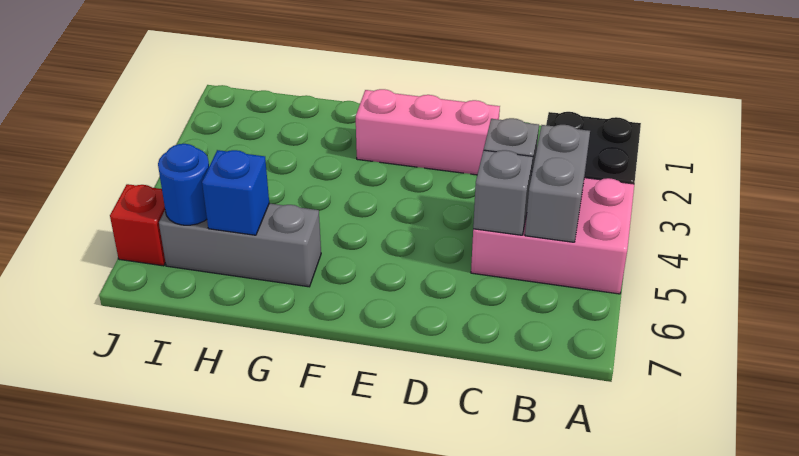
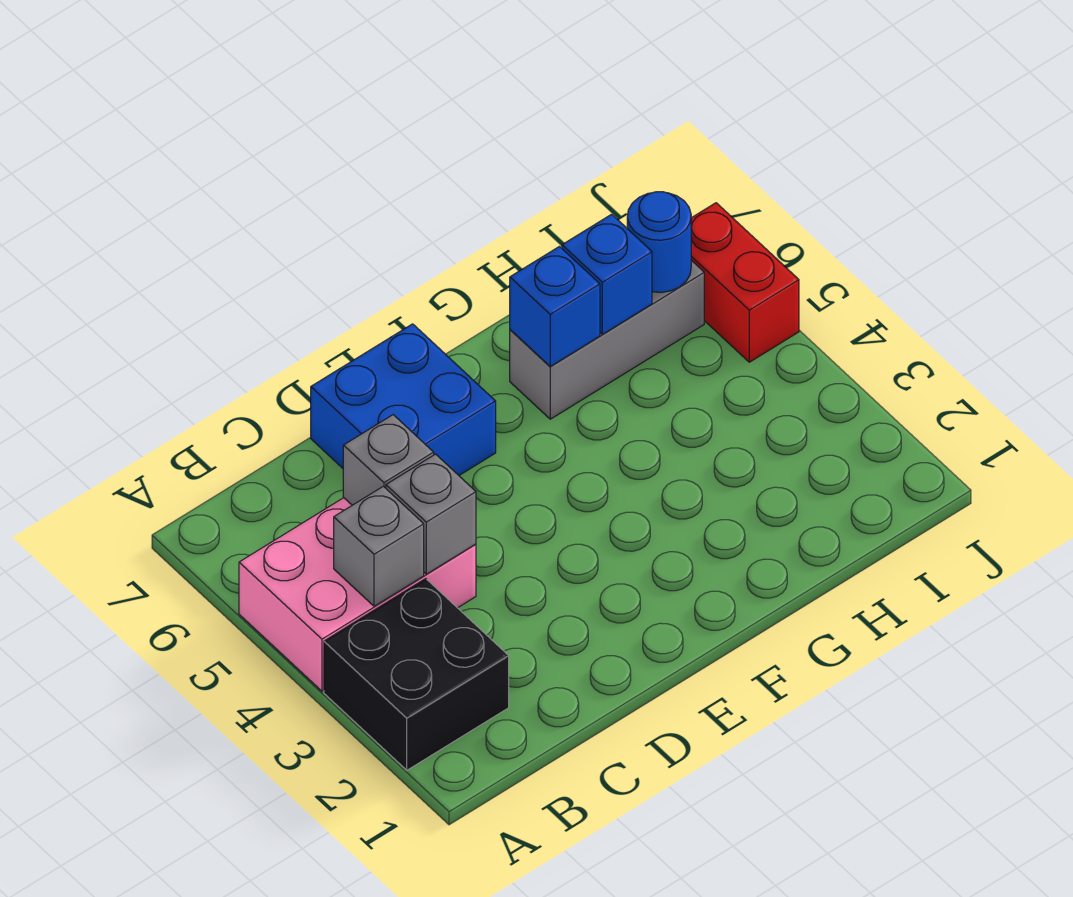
grey 1x2 brick [525,125,590,242] -> grey 1x1 brick [334,486,424,606]
pink 1x3 brick [356,89,500,175] -> none
none -> blue 2x2 brick [311,324,496,475]
none -> blue 1x1 brick [510,247,600,366]
red 1x1 brick [110,184,165,266] -> red 1x2 brick [691,203,799,362]

